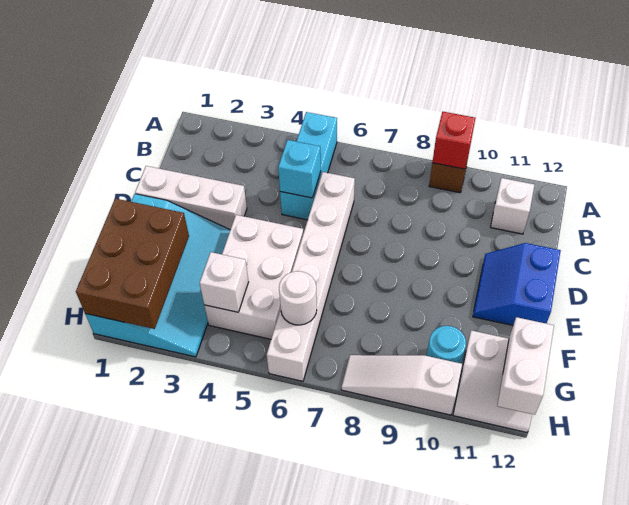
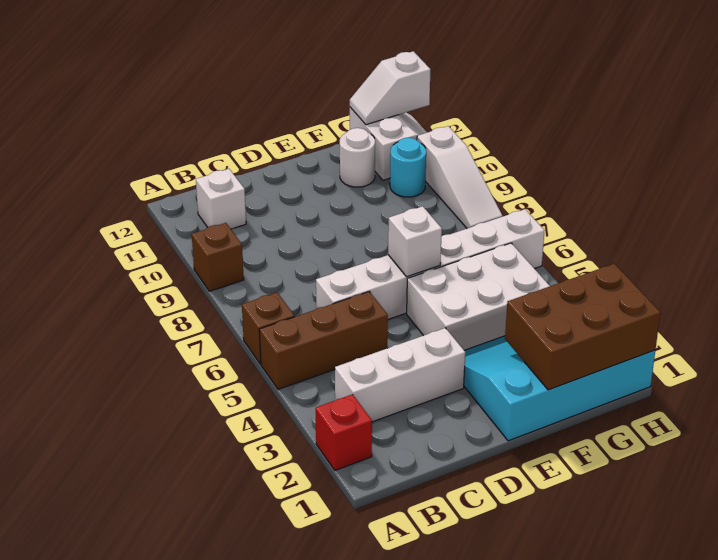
cyan 1x3 brick [280,112,337,220] -> brown 1x3 brick [259,292,388,389]
none -> brown 1x1 brick [242,292,295,364]
red 1x1 brick [432,112,475,169] -> red 1x1 brick moved to [316,394,372,470]
cyan 1x1 brick [278,140,321,198] -> none
white 1x3 brick [135,166,247,230] -> white 1x3 brick turned to [335,328,465,422]
blue 2x2 slope [473,243,561,325] -> none
white 1x1 brick [200,252,248,312] -> white 1x1 brick moved to [388,206,442,277]
white 1x1 round brick [279,271,317,325] -> white 1x1 round brick moved to [340,128,375,187]
white 1x2 brick [497,317,554,415] -> white 1x2 slope [350,51,431,125]

